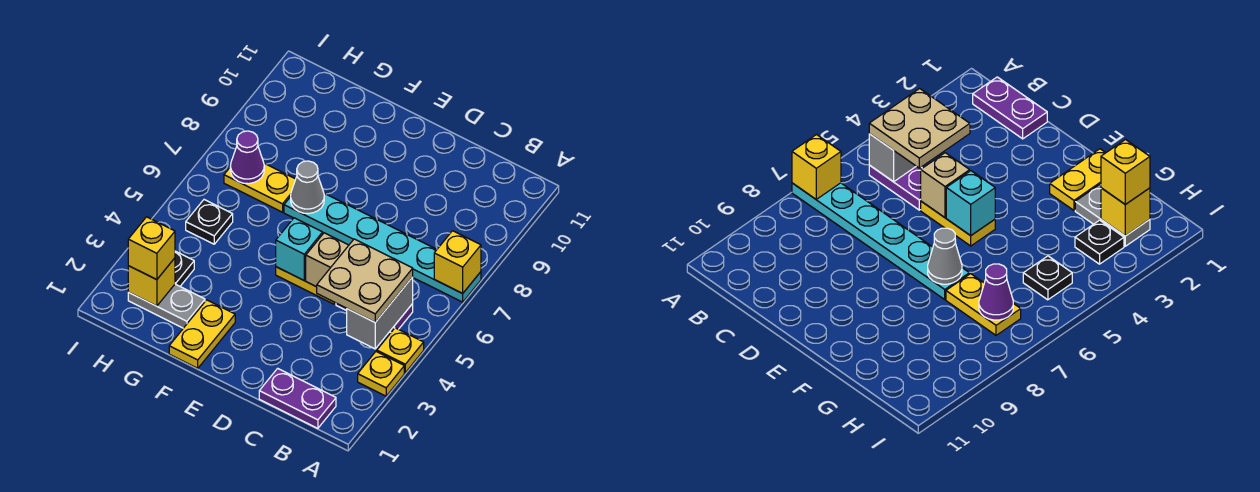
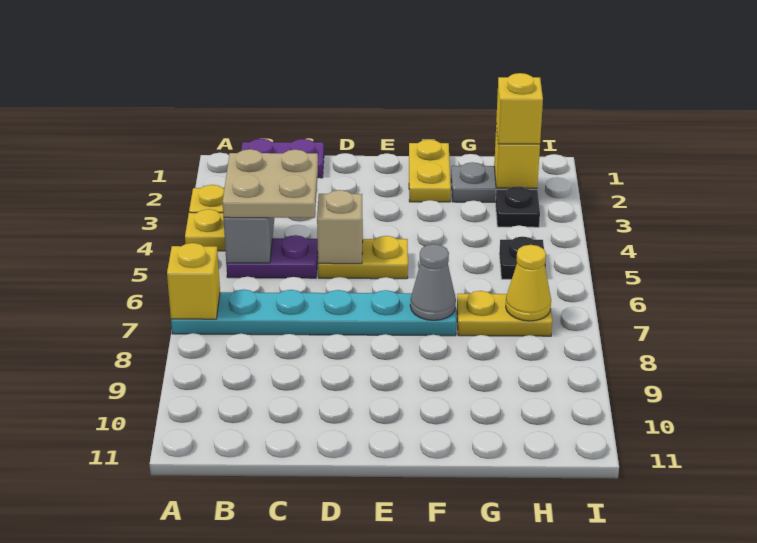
cyan 1x1 brick [276,218,323,280] -> none
purple 1x1 cone [230,131,264,184] -> yellow 1x1 cone [506,245,551,321]

